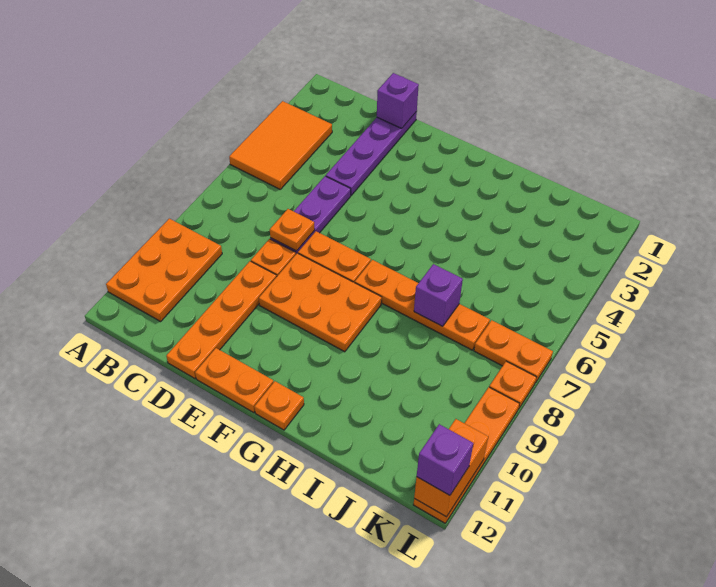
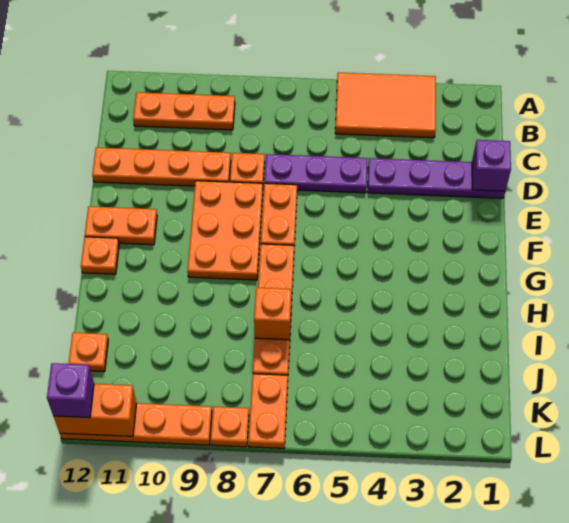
orange 2x3 plate [106,219,222,321] -> orange 1x3 plate [133,92,235,130]
orange 1x1 plate [270,209,315,251] -> orange 1x1 plate moved to [68,333,108,372]
orange 1x2 plate [195,348,274,413] -> orange 1x2 plate turned to [85,206,157,245]
purple 1x1 brick [414,264,463,326] -> orange 1x1 brick [254,288,291,340]

